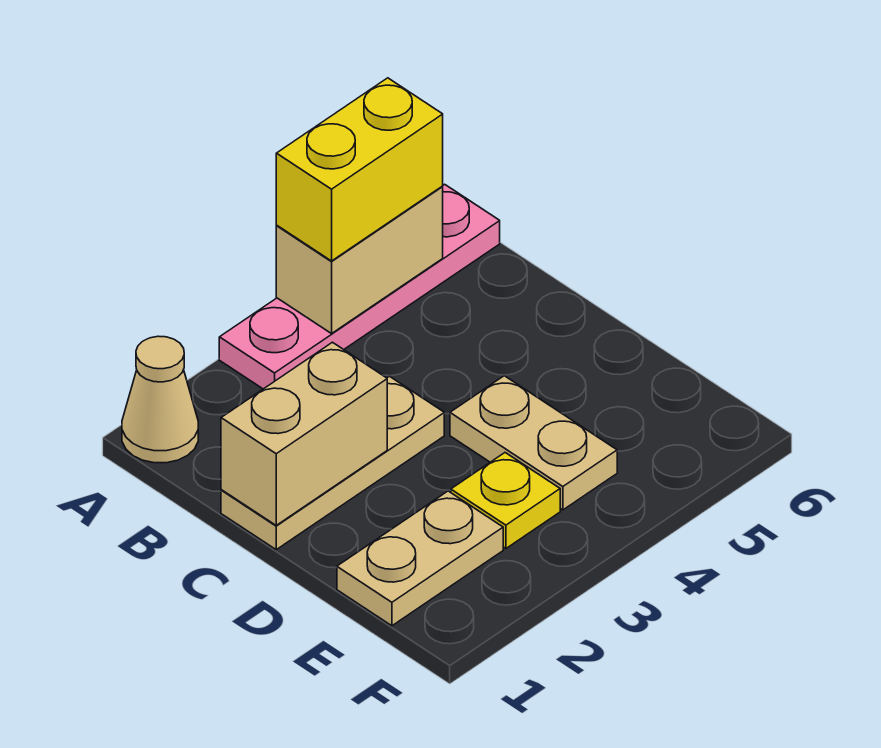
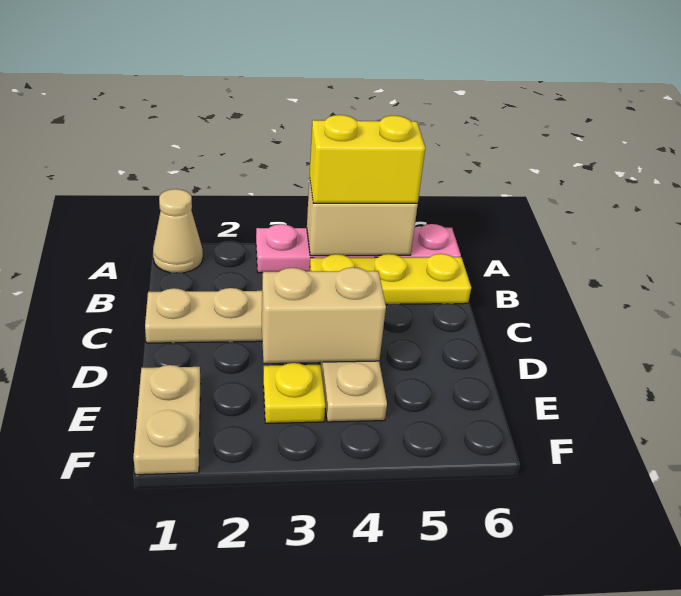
none -> yellow 1x3 plate [310,254,471,304]
tan 1x2 brick [221,342,387,525] -> tan 1x2 brick moved to [262,267,386,363]
tan 1x2 plate [337,491,503,626] -> tan 1x2 plate turned to [134,365,200,475]

